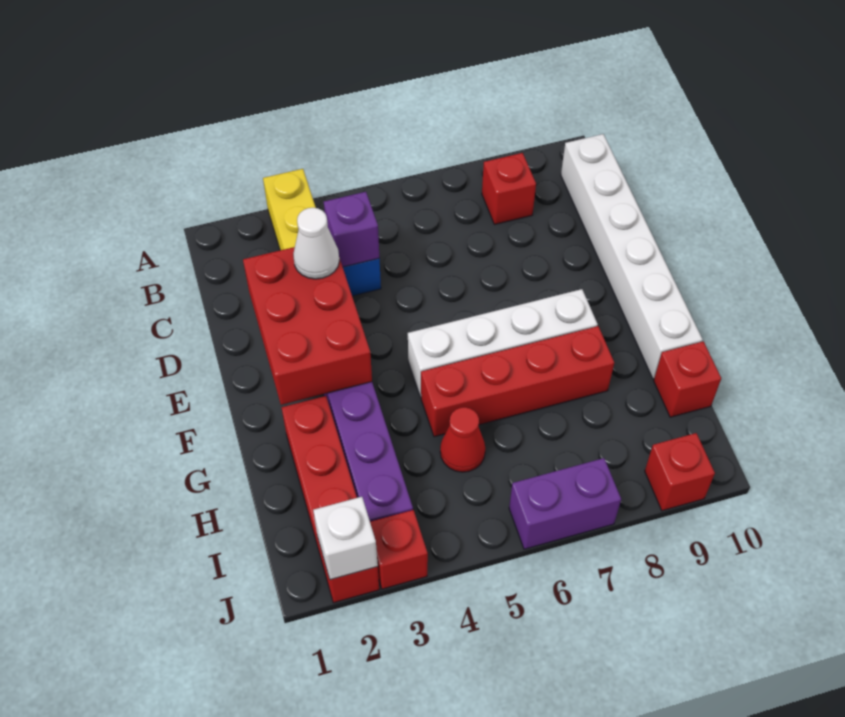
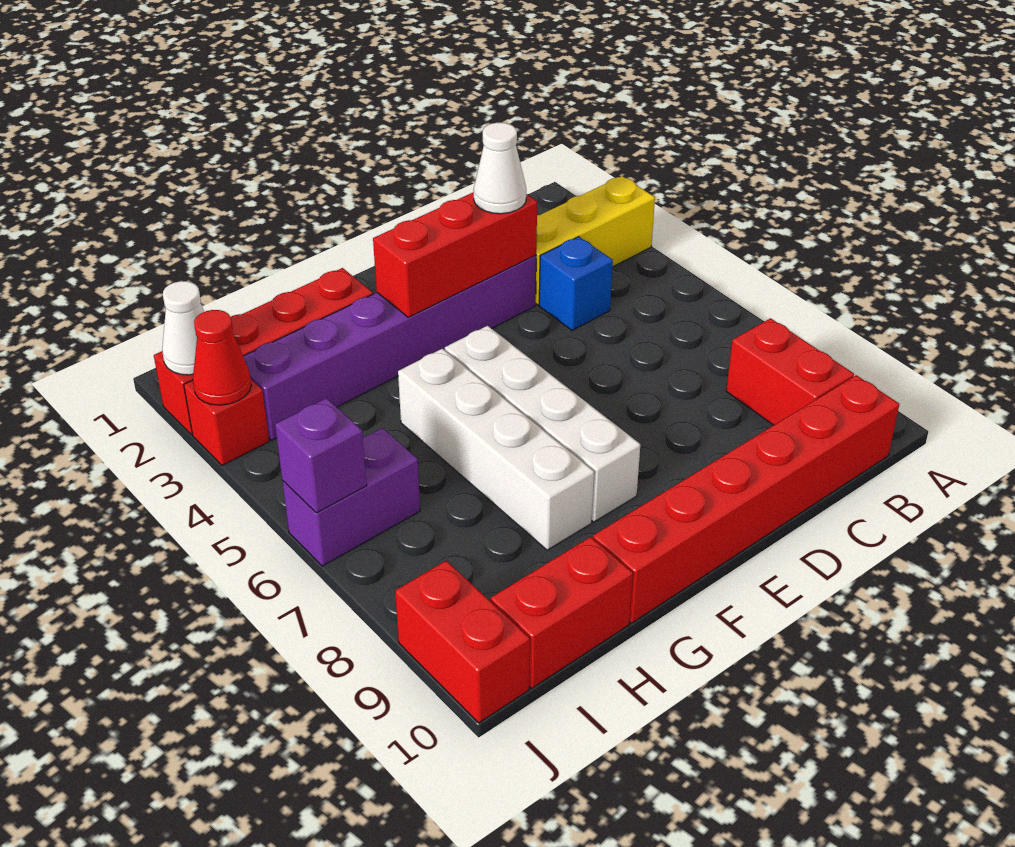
red 1x1 brick [482,153,536,225] -> red 1x2 brick [726,318,854,425]
white 1x6 brick [561,134,703,379] -> red 1x6 brick [593,375,899,623]
purple 1x1 brick [324,192,380,267] -> purple 1x1 brick moved to [275,398,367,513]
red 2x3 brick [243,247,372,405] -> red 1x3 brick [373,192,537,317]
red 1x4 brick [421,326,614,437] -> white 1x4 brick [398,349,594,550]
red 1x1 cone [440,407,485,472] -> red 1x1 cone moved to [193,310,251,405]
red 1x1 brick [654,341,721,417] -> red 1x2 brick [491,537,633,688]
white 1x1 brick [313,497,378,580] -> white 1x1 cone [162,281,204,375]
purple 1x2 brick [509,458,621,549] -> purple 1x2 brick turned to [282,428,420,566]
red 1x1 brick [645,433,715,511] -> red 1x2 brick [395,561,530,723]

